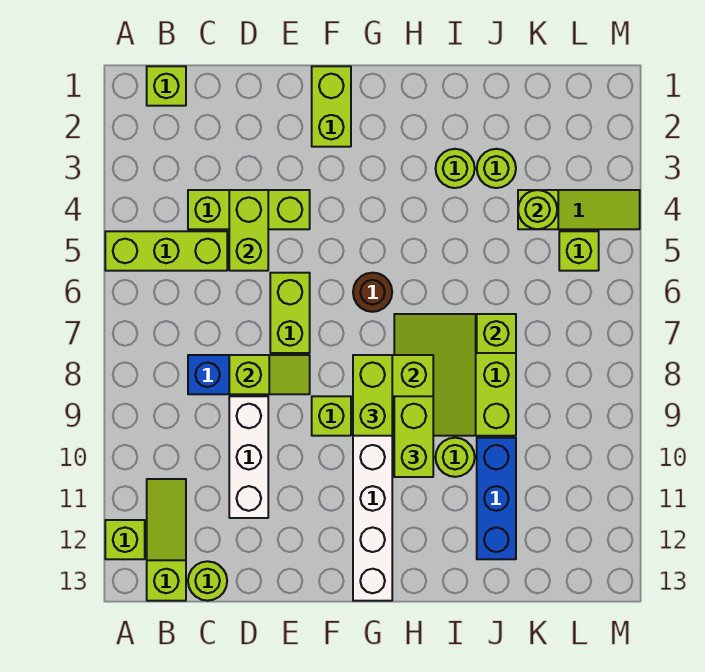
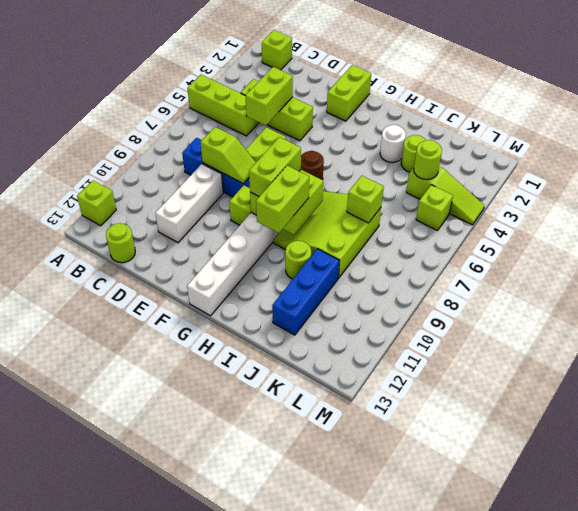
lime 1x3 slope [147,479,186,601] -> none
lime 1x1 round brick [436,149,475,188] -> white 1x1 round brick [380,125,406,162]

